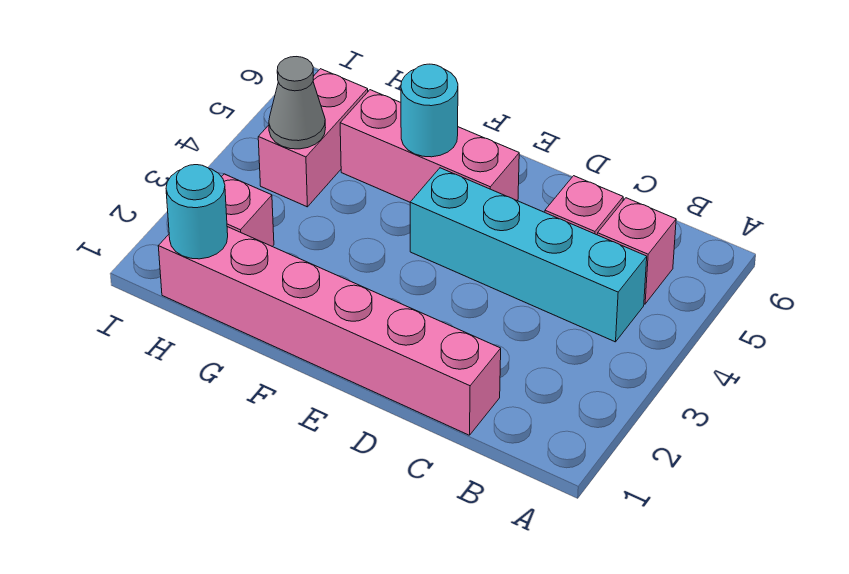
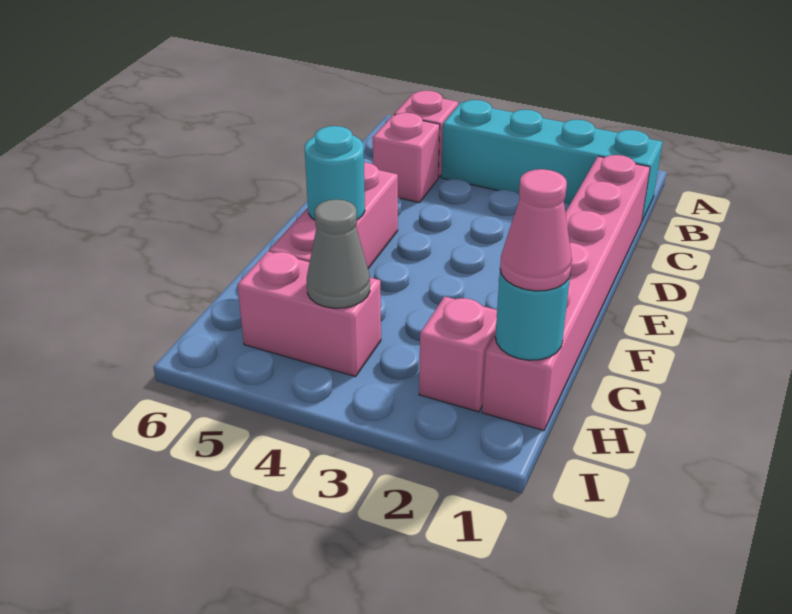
cyan 1x4 brick [410,168,647,342] -> cyan 1x4 brick turned to [441,100,662,221]
none -> pink 1x1 cone [500,169,572,291]

